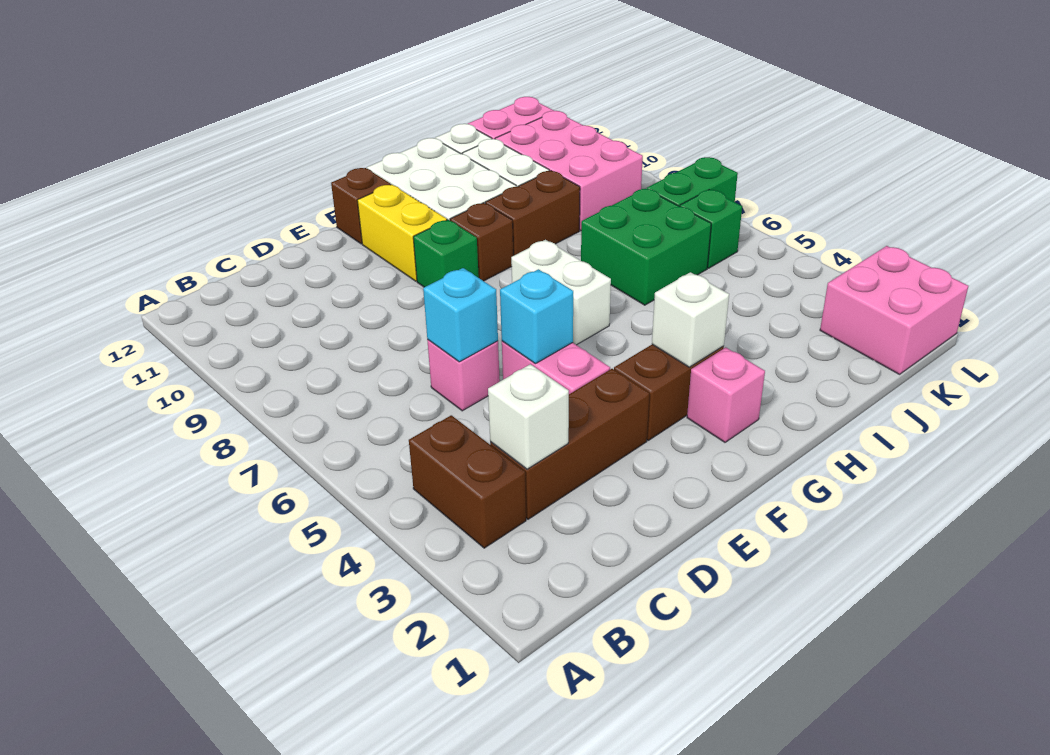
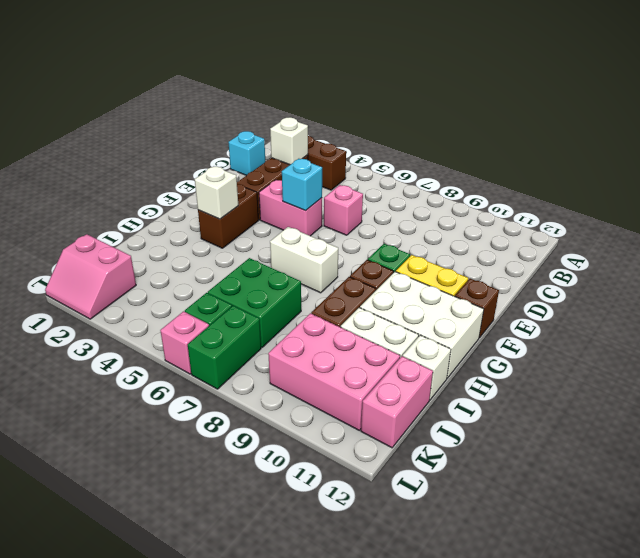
cyan 1x1 brick [423,268,498,362] -> cyan 1x1 brick moved to [228,131,265,176]
pink 1x1 brick [687,347,765,442] -> pink 1x1 brick moved to [160,311,209,374]
pink 2x2 brick [820,246,968,374] -> pink 2x2 slope [45,234,136,319]

